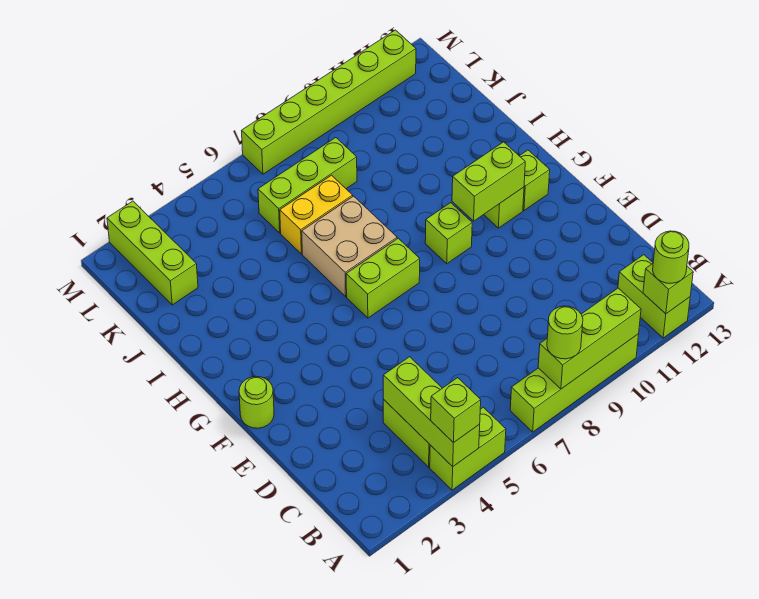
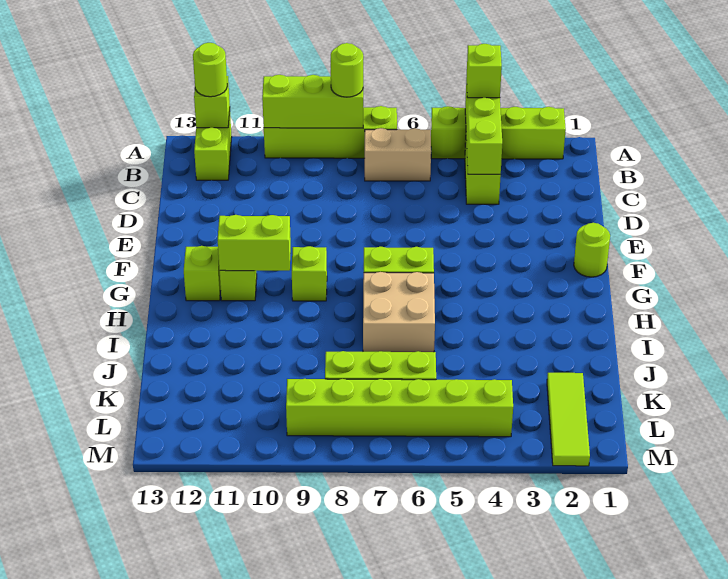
lime 1x2 brick [430,407,506,490] -> lime 1x4 brick [431,106,566,159]
none -> tan 1x2 brick [365,128,431,181]
yellow 1x2 brick [280,175,353,254] -> none
lime 1x3 brick [107,201,198,305] -> lime 1x3 tile [547,373,590,466]
lime 1x6 brick [242,30,416,174] -> lime 1x6 brick moved to [286,379,513,437]

